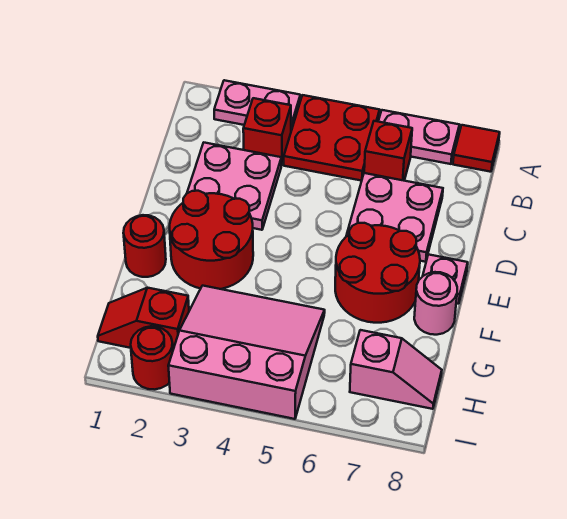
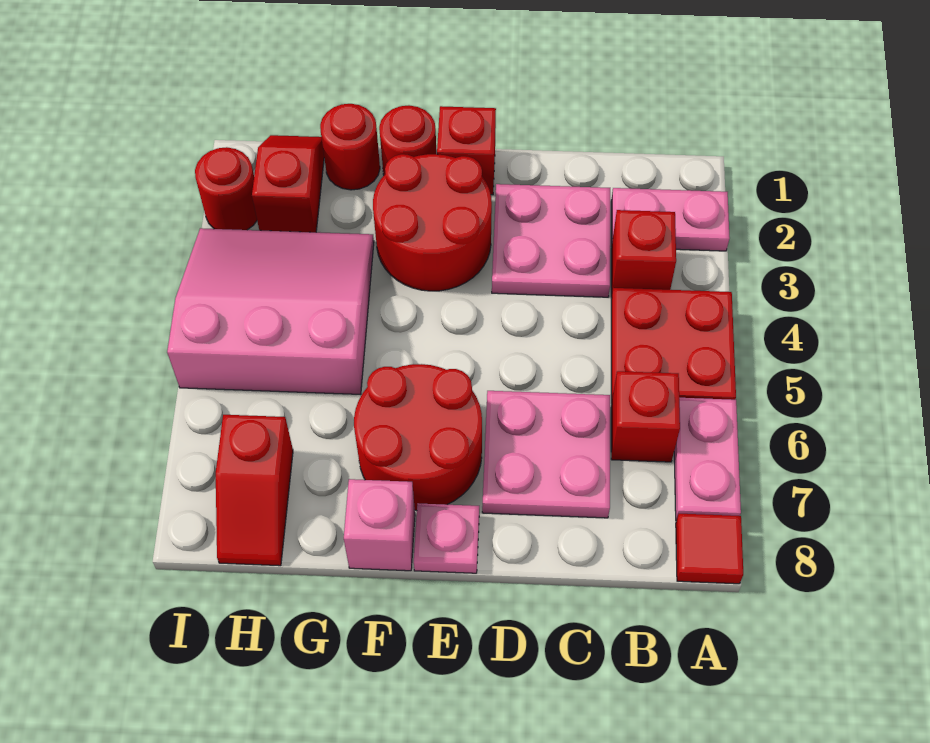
pink 1x2 plate [214,80,300,130] -> pink 1x2 plate turned to [611,188,730,251]
none -> red 1x1 brick [437,106,496,195]
pink 1x1 round brick [414,272,457,335] -> pink 1x1 brick [344,479,415,571]
none -> red 1x1 round brick [320,104,380,190]
pink 3x3 slope [168,286,325,419] -> pink 3x3 slope turned to [167,228,374,394]
pink 1x2 slope [350,330,442,409] -> red 1x2 slope [216,415,293,566]

